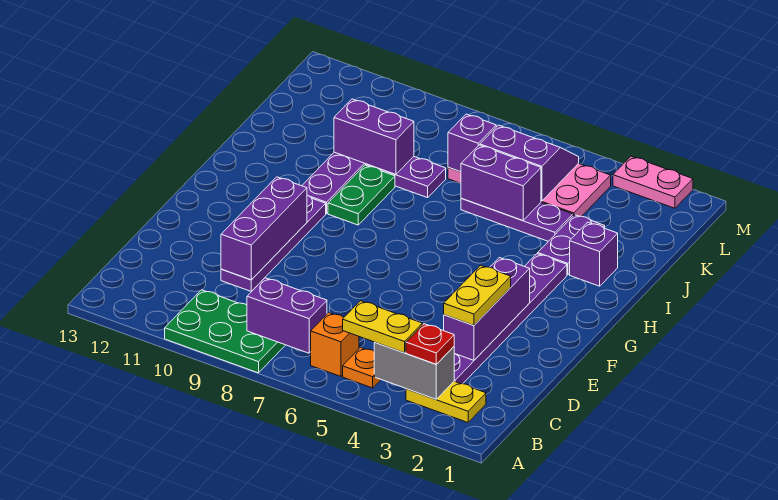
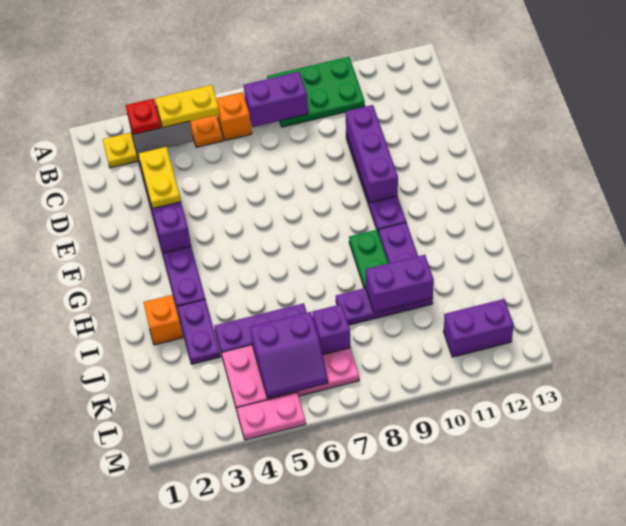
purple 1x1 brick [570,222,618,286] -> orange 1x1 brick [143,295,183,345]
purple 1x2 brick [461,145,541,221] -> purple 1x2 brick moved to [444,299,514,357]
pink 1x2 plate [613,156,693,208] -> pink 1x2 plate moved to [237,393,306,440]

